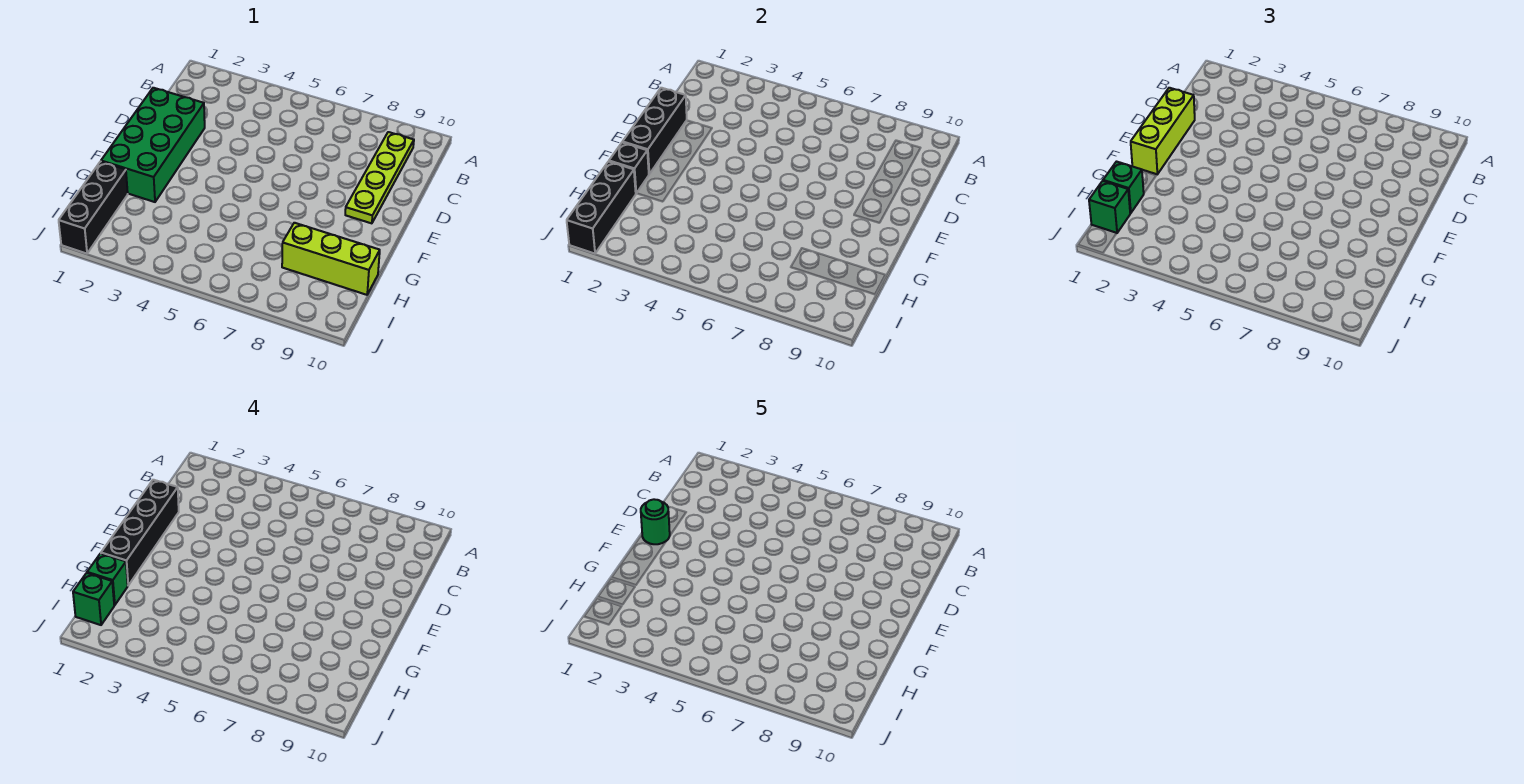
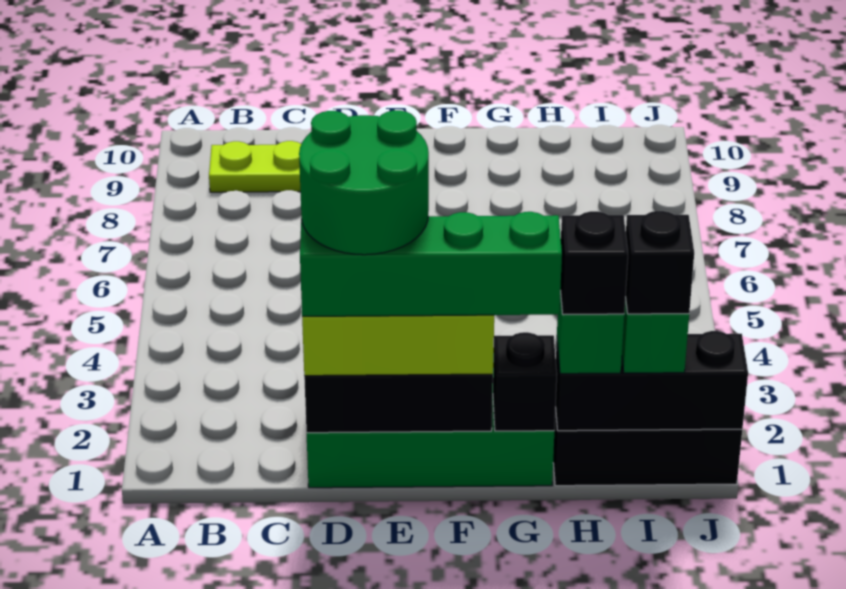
black 1x4 brick [101,480,179,585] -> green 1x4 brick [300,212,562,316]
green 1x1 round brick [641,499,670,544] -> green 2x2 round brick [299,110,429,255]
green 1x1 brick [87,554,128,605] -> black 1x1 brick [560,211,628,315]
lime 1x3 brick [282,223,380,295] -> none
green 1x1 brick [73,573,114,625] -> black 1x1 brick [626,211,694,314]

